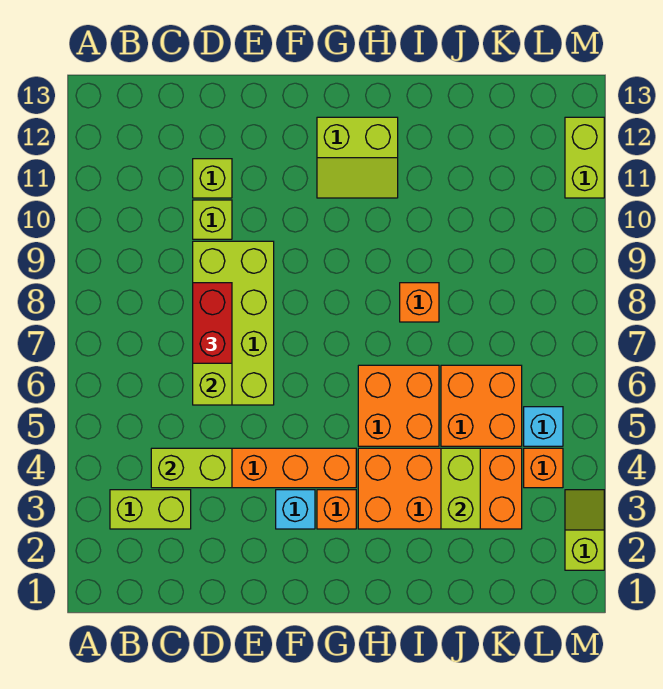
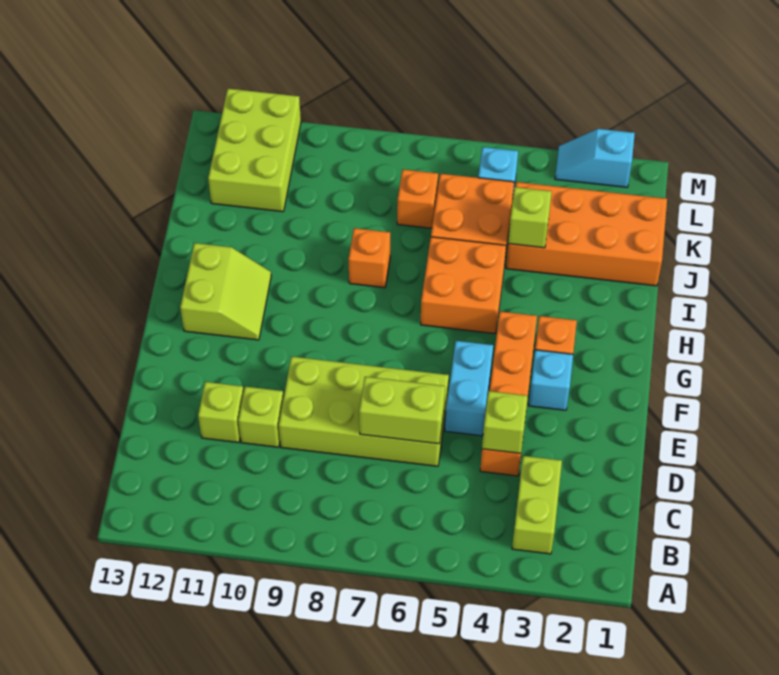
lime 1x2 brick [151,448,232,488] -> lime 1x1 brick [482,391,528,453]
red 1x2 brick [193,283,232,363] -> none
none -> cyan 1x2 brick [445,341,493,436]
orange 2x4 brick [358,448,522,529] -> orange 2x4 brick turned to [506,182,667,286]
lime 1x2 brick [441,448,480,529] -> lime 1x1 brick [508,187,552,248]
orange 1x1 brick [524,448,563,488] -> orange 1x1 brick moved to [397,170,438,228]
lime 1x2 slope [565,490,604,570] -> cyan 1x2 slope [555,129,635,187]
lime 1x2 brick [565,117,604,198] -> lime 2x3 brick [208,89,301,212]

